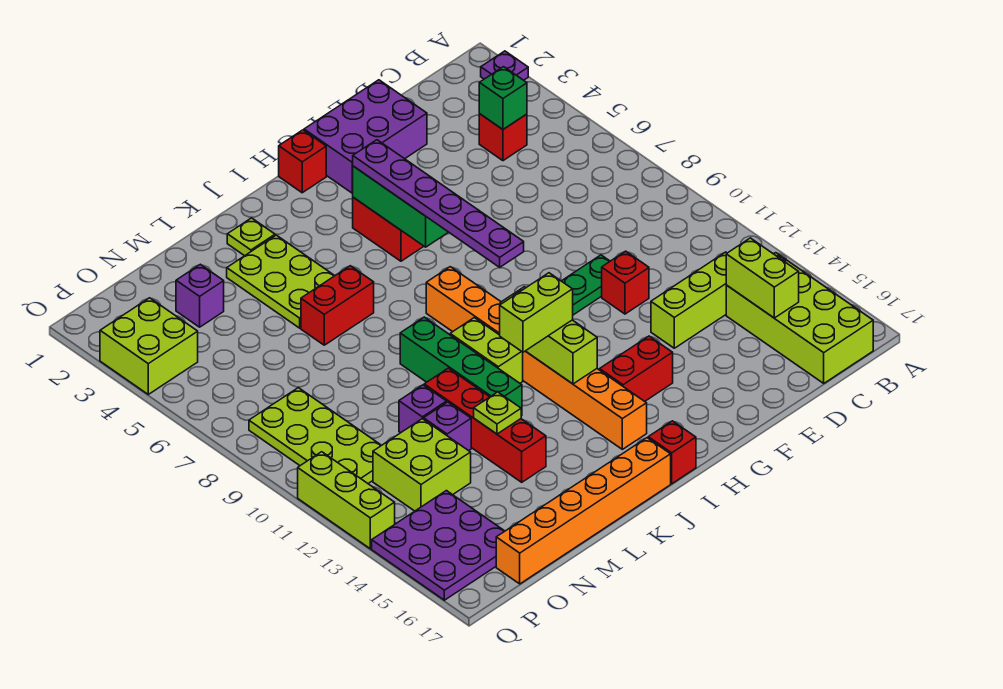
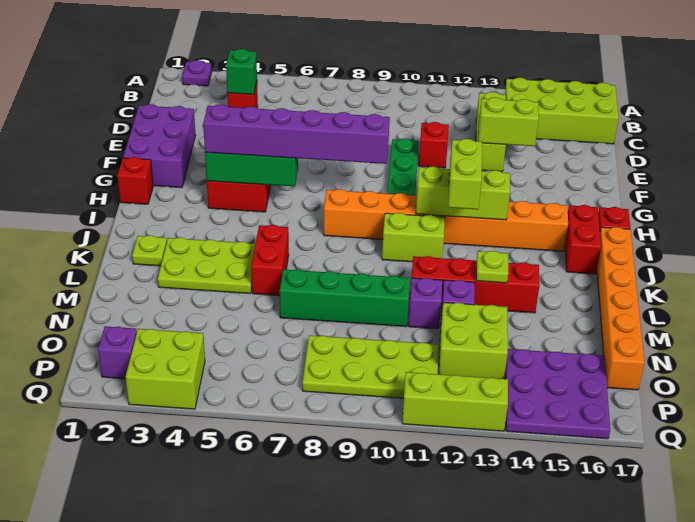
lime 1x2 brick [726,238,799,318] -> lime 1x2 brick moved to [478,97,539,146]
red 1x2 brick [600,336,673,401] -> red 1x2 brick moved to [565,205,601,274]
purple 1x6 plate [352,140,524,267] -> purple 1x6 brick [203,105,390,164]
green 1x4 brick [400,317,522,416] -> green 1x4 brick moved to [280,269,410,327]
purple 1x1 brick [176,264,224,327] -> purple 1x1 brick moved to [98,326,137,379]

